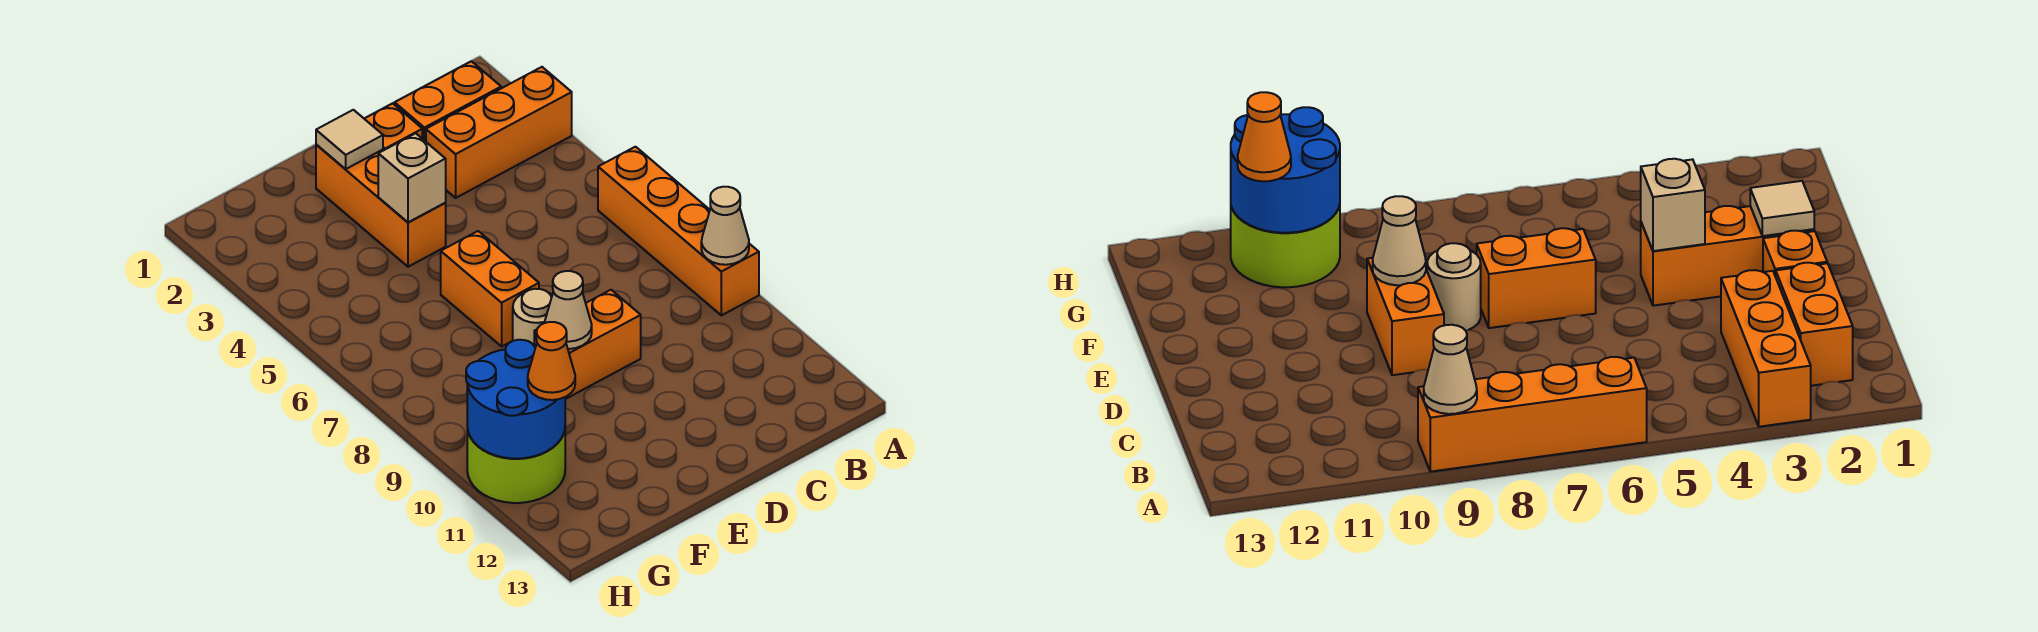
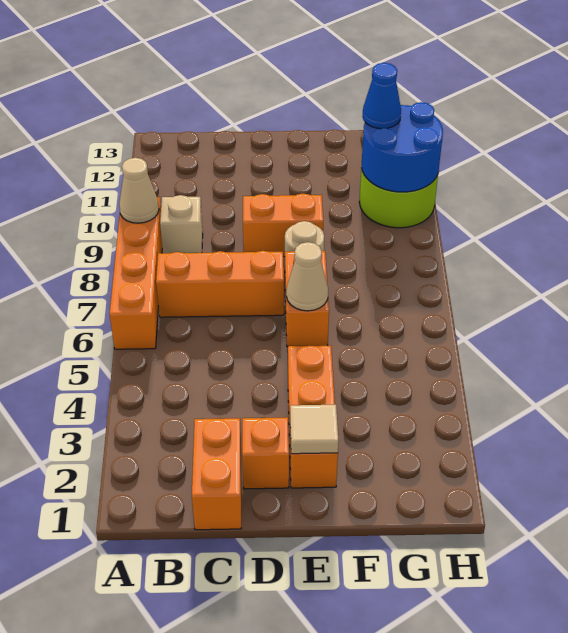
orange 1x3 brick [426,67,572,198] -> orange 1x3 brick moved to [156,251,284,317]
orange 1x2 brick [395,61,501,141] -> orange 1x2 brick turned to [192,418,241,530]
tan 1x1 brick [378,133,446,222] -> tan 1x1 brick moved to [160,195,203,253]
tan 1x1 cone [545,271,592,349] -> tan 1x1 cone moved to [286,242,328,311]
orange 1x1 cone [528,322,575,400] -> blue 1x1 cone [362,63,401,129]

